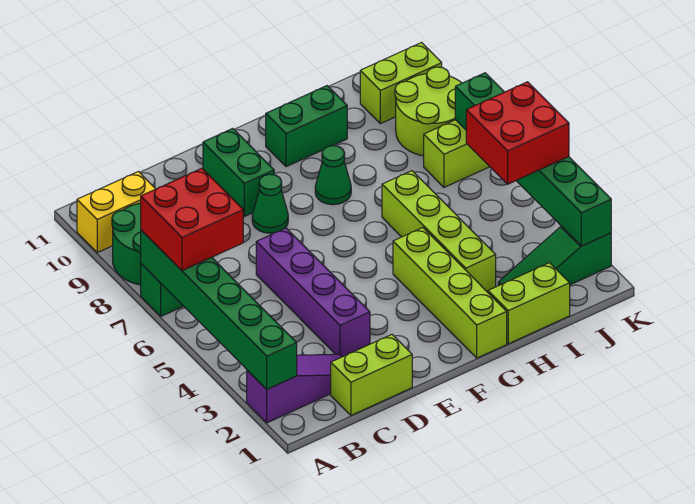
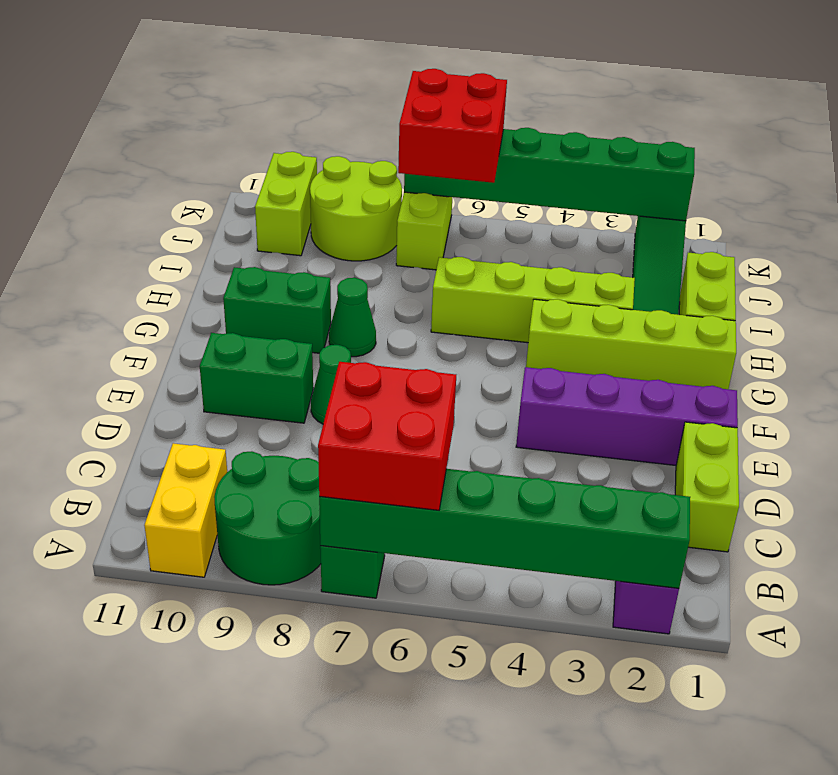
purple 1x4 brick [256,228,370,357] -> purple 1x4 brick moved to [516,367,738,465]
green 1x2 brick [266,86,347,167] -> green 1x2 brick turned to [223,267,331,353]
red 2x2 brick [466,82,569,184] -> red 2x2 brick moved to [398,69,507,183]

